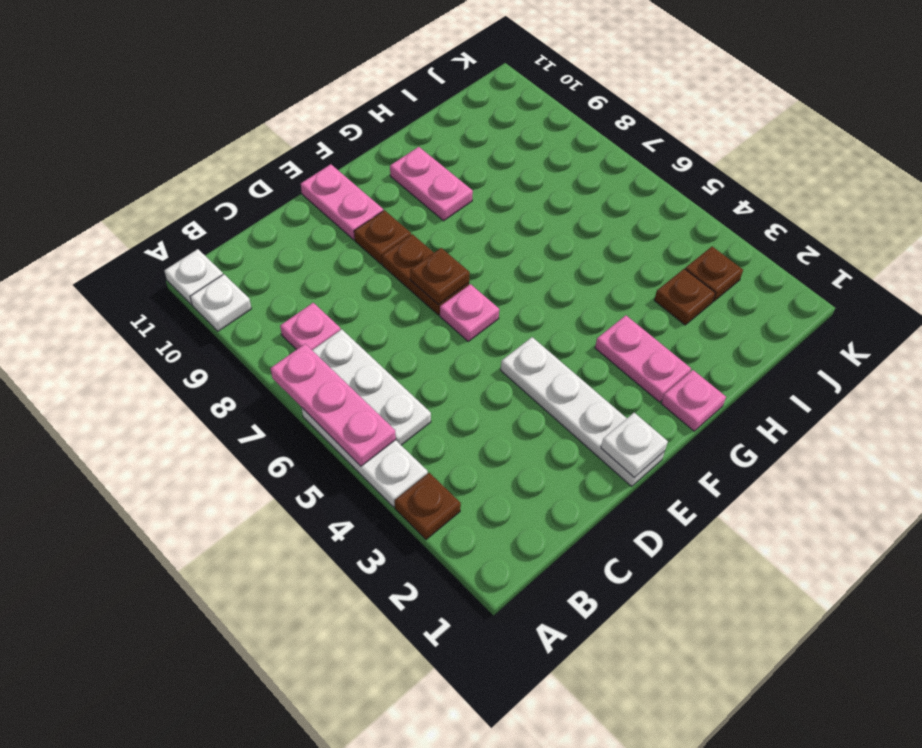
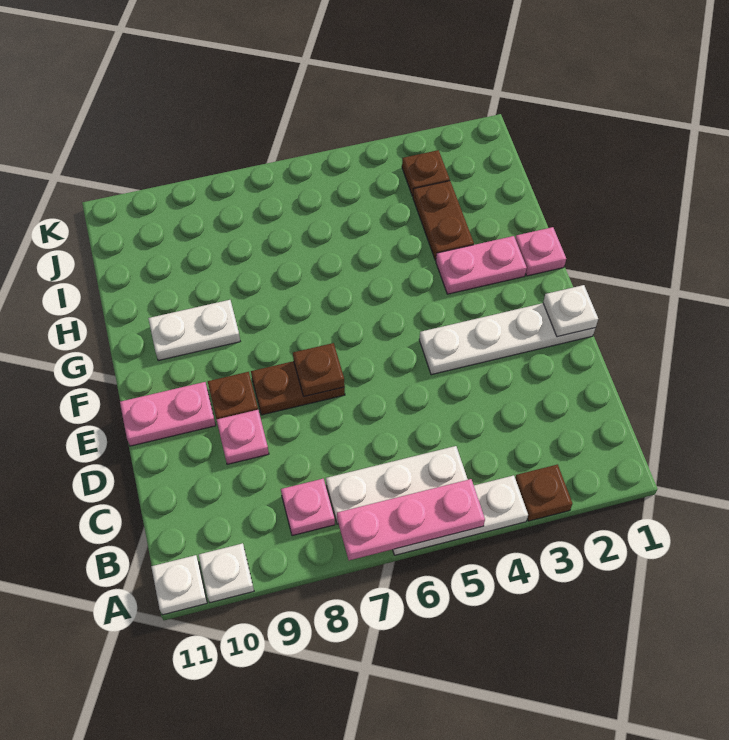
pink 1x1 plate [440,284,499,341] -> pink 1x1 plate moved to [217,410,269,464]
pink 1x2 plate [390,147,473,221] -> white 1x2 plate [148,300,240,361]
brown 1x1 plate [654,269,715,325] -> brown 1x2 plate [413,181,474,261]

